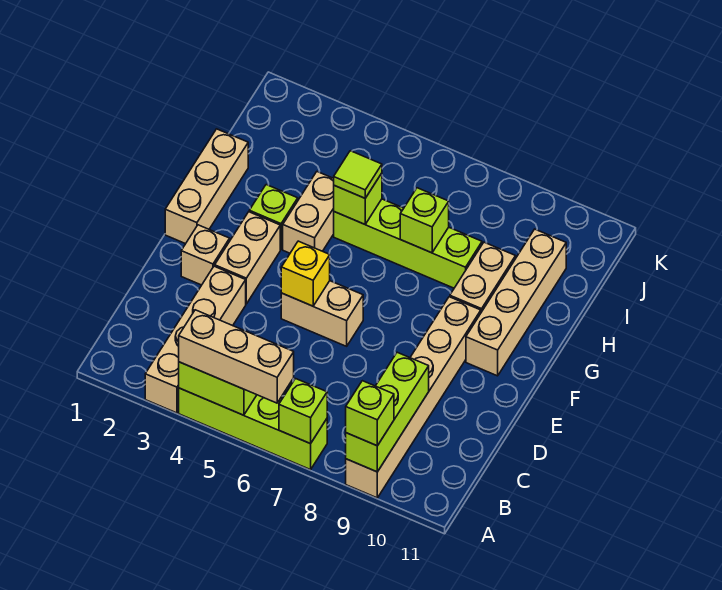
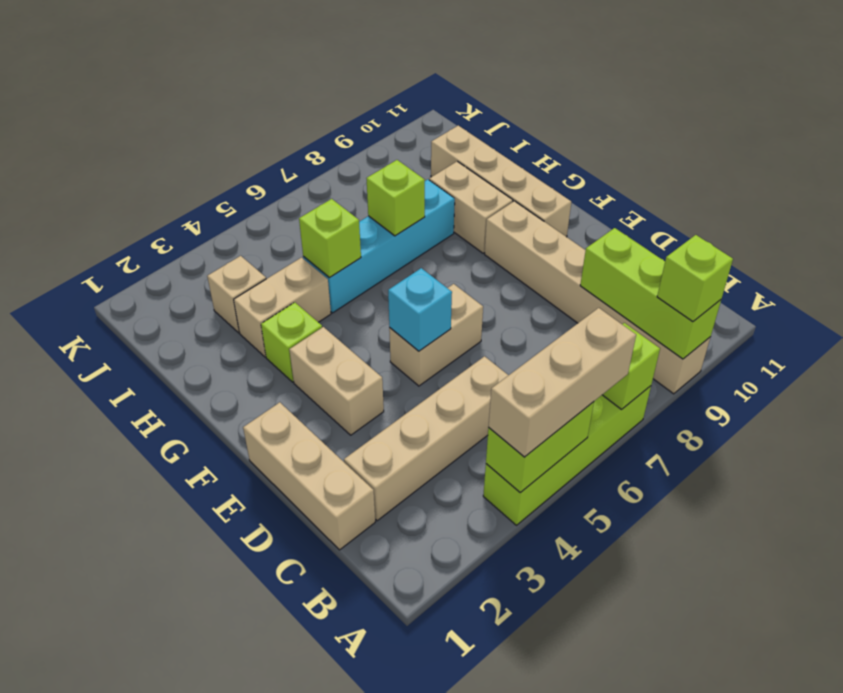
tan 1x4 brick [145,266,246,413] -> tan 1x4 brick turned to [344,356,508,521]
tan 1x1 brick [181,225,230,285] -> tan 1x1 brick moved to [207,256,266,333]
yellow 1x1 brick [281,241,330,306] -> cyan 1x1 brick [388,268,452,351]
tan 1x3 brick [165,129,248,244] -> tan 1x3 brick moved to [243,402,375,550]
tan 1x2 brick [283,172,334,253] -> tan 1x2 brick turned to [234,258,331,357]
lime 1x4 brick [334,199,482,288] -> cyan 1x4 brick [303,180,455,313]
lime 1x1 tile [334,151,382,198] -> none

